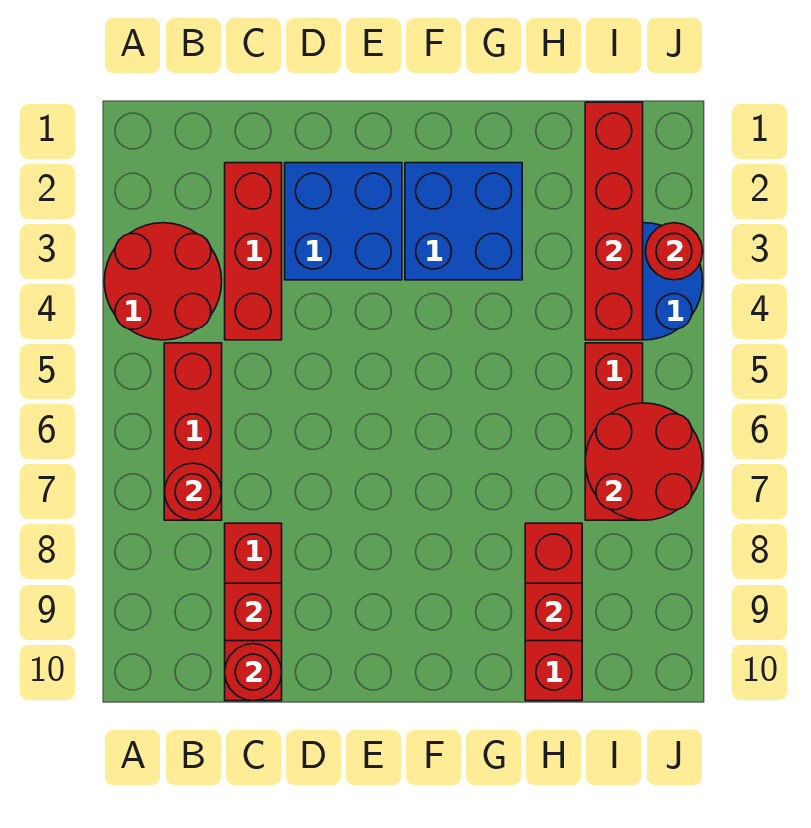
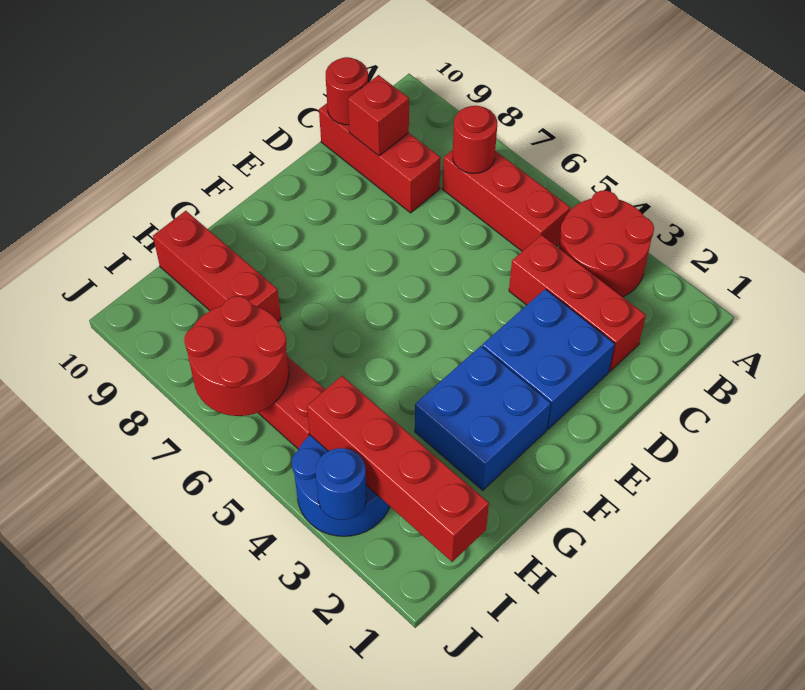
red 1x1 brick [525,583,582,641] -> none
red 1x1 round brick [645,223,703,280] -> blue 1x1 round brick [316,448,367,520]

